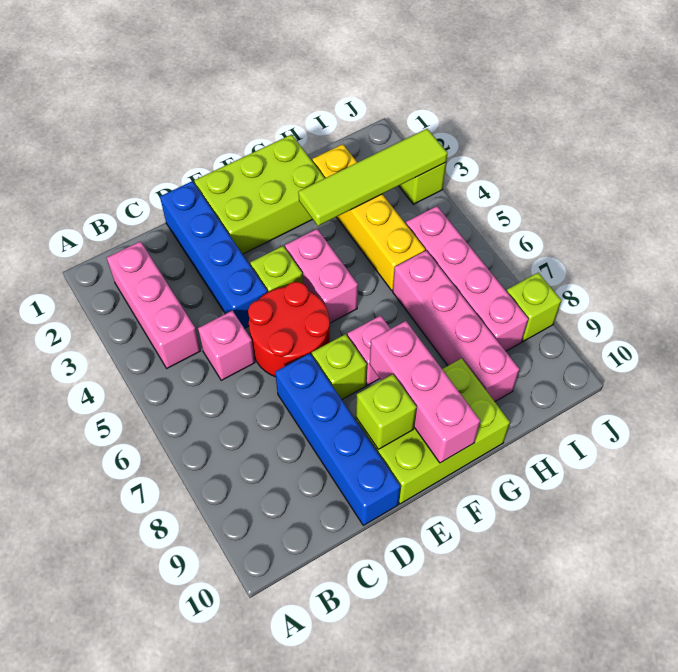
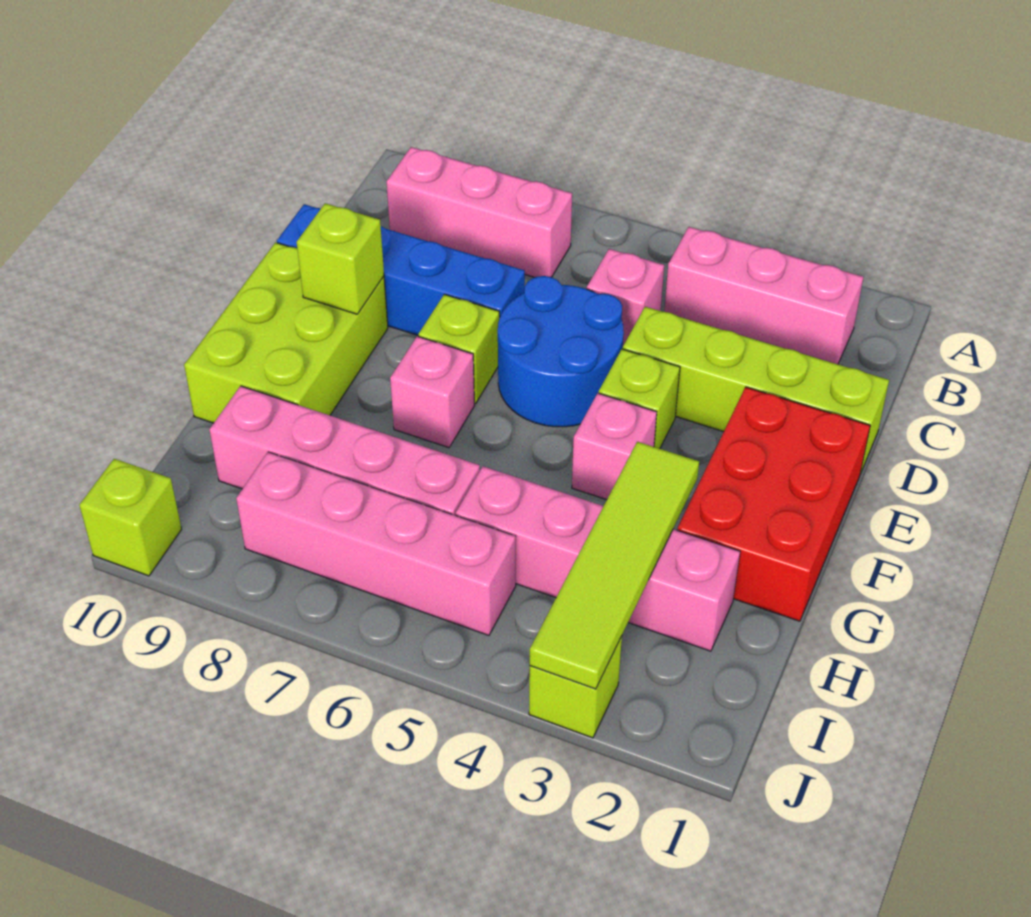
blue 1x4 brick [160,181,267,328] -> lime 1x4 brick [623,307,889,474]
red 2x2 round brick [248,282,330,377] -> blue 2x2 round brick [498,276,624,427]
lime 2x3 brick [194,134,325,254] -> red 2x3 brick [677,387,870,621]
pink 1x2 brick [285,229,358,323] -> pink 1x1 brick [572,393,657,500]
pink 1x3 brick [370,321,480,463] -> pink 1x3 brick moved to [387,147,572,277]
yellow 1x4 brick [312,144,425,290] -> pink 1x4 brick [456,466,740,651]
lime 1x1 brick [507,273,561,341] -> lime 1x1 brick moved to [79,459,182,576]

